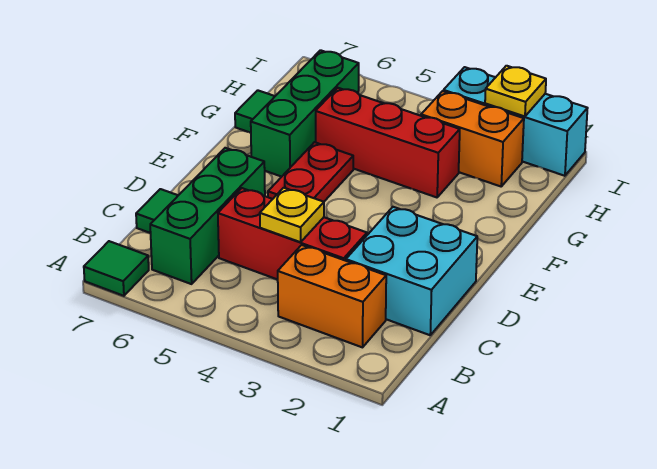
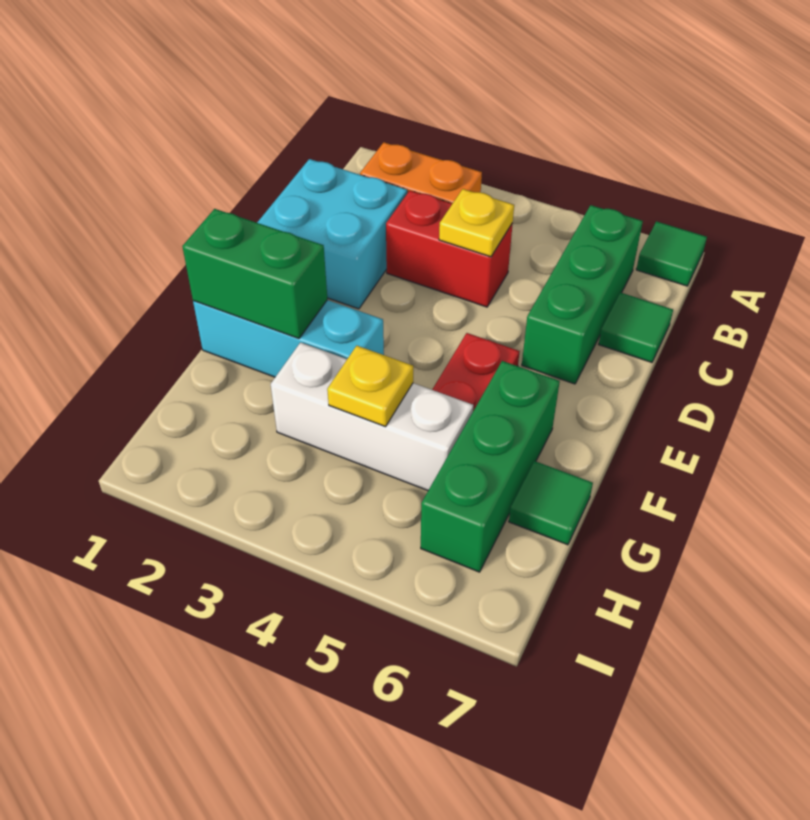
red 1x3 brick [218,188,367,280] -> red 1x2 brick [386,191,513,307]
none -> green 1x2 brick [182,209,327,338]
red 1x3 brick [316,88,460,197] -> white 1x3 brick [271,342,473,491]
orange 1x2 brick [421,91,524,186] -> none
cyan 1x3 brick [443,67,588,176] -> cyan 1x3 brick moved to [193,300,384,377]
yellow 1x1 plate [485,66,546,116] -> yellow 1x1 plate moved to [327,346,413,427]

